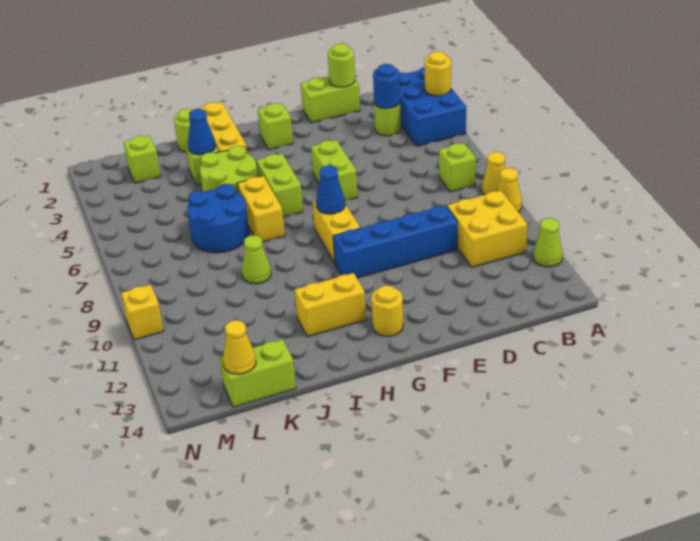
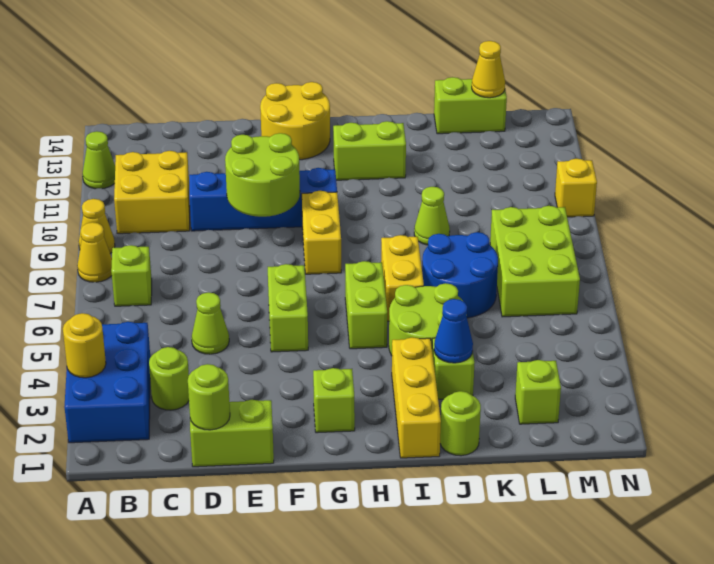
blue 1x1 round brick [373,64,400,109] -> none
none -> lime 1x1 cone [192,292,229,354]
none -> lime 2x2 round brick [225,133,300,217]
blue 1x1 cone [316,166,345,214] -> none
yellow 1x1 round brick [371,286,403,336] -> yellow 2x2 round brick [260,82,330,160]
yellow 1x2 brick [295,273,366,337] -> lime 1x2 brick [333,121,406,180]
none -> lime 2x3 brick [490,206,580,317]

